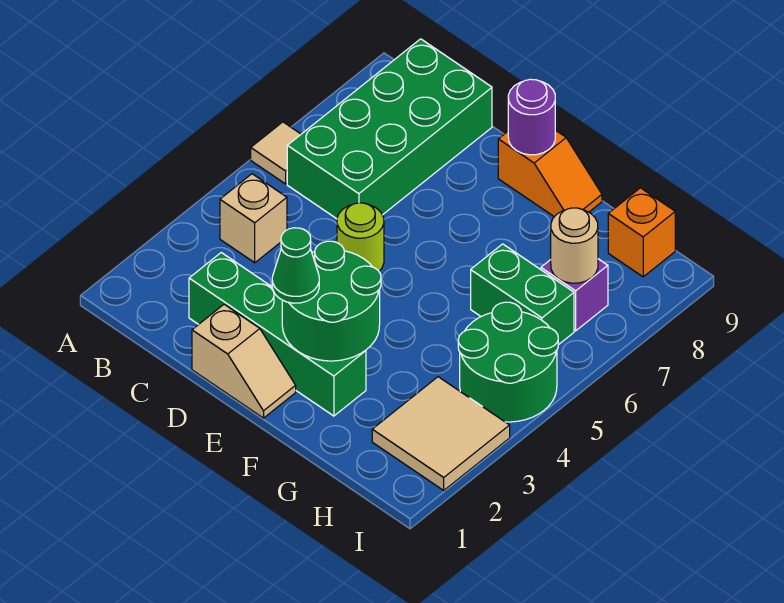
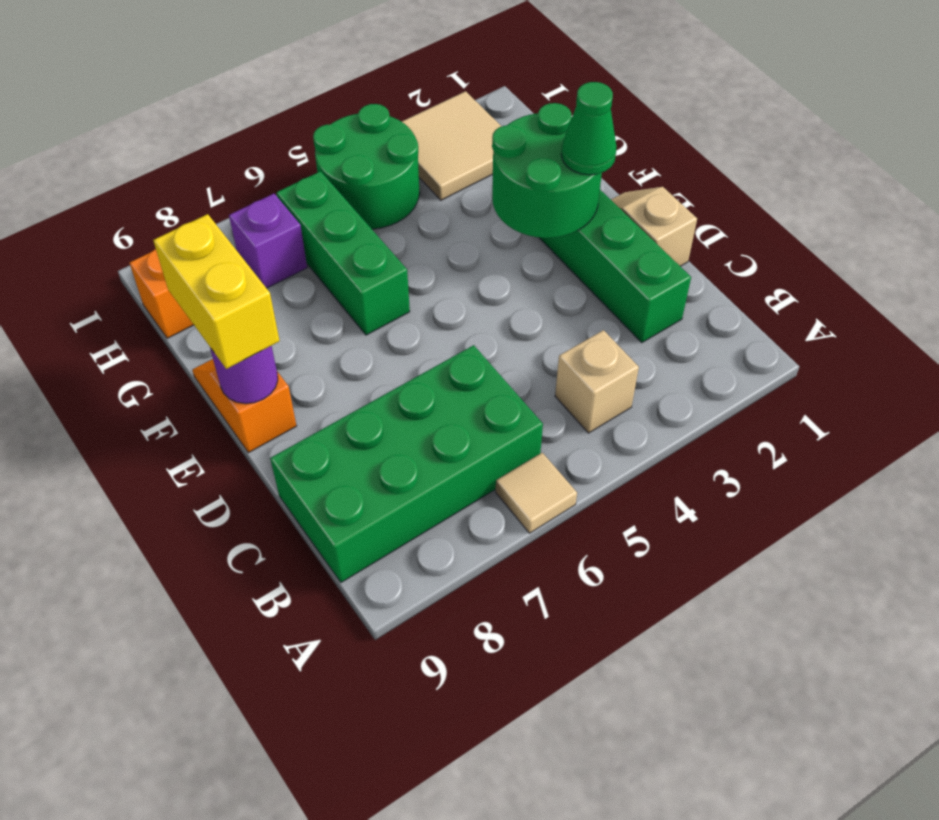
lime 1x1 round brick [337,203,384,271] -> none
none -> yellow 1x2 brick [153,214,280,369]
green 1x2 brick [471,244,574,345] -> green 1x3 brick [277,171,410,335]
tan 1x1 round brick [551,208,598,283] -> none

